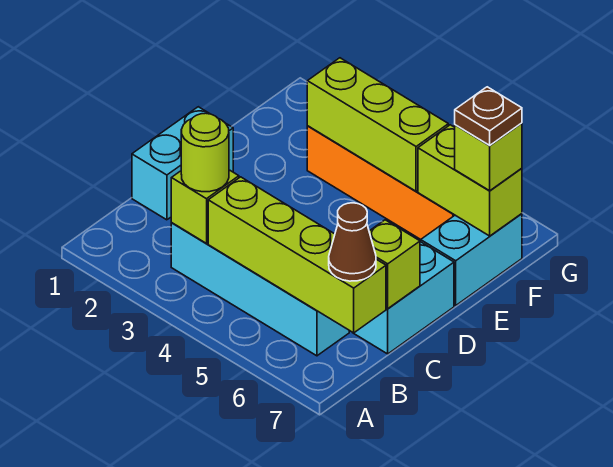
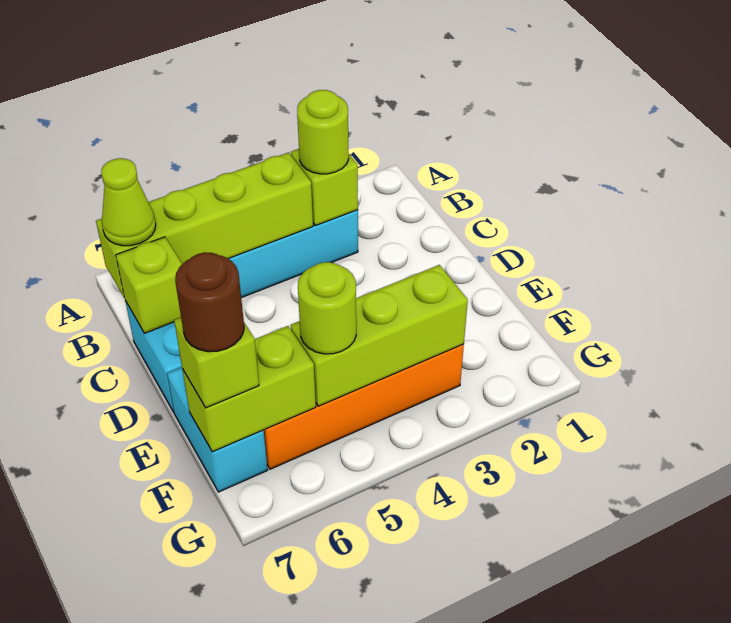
brown 1x1 cone [329,203,376,281] -> lime 1x1 cone [101,158,156,246]
cyan 1x2 brick [132,107,233,220] -> none
none -> lime 1x1 round brick [298,262,356,354]
brown 1x1 plate [455,87,522,145] -> brown 1x1 round brick [175,252,244,352]

